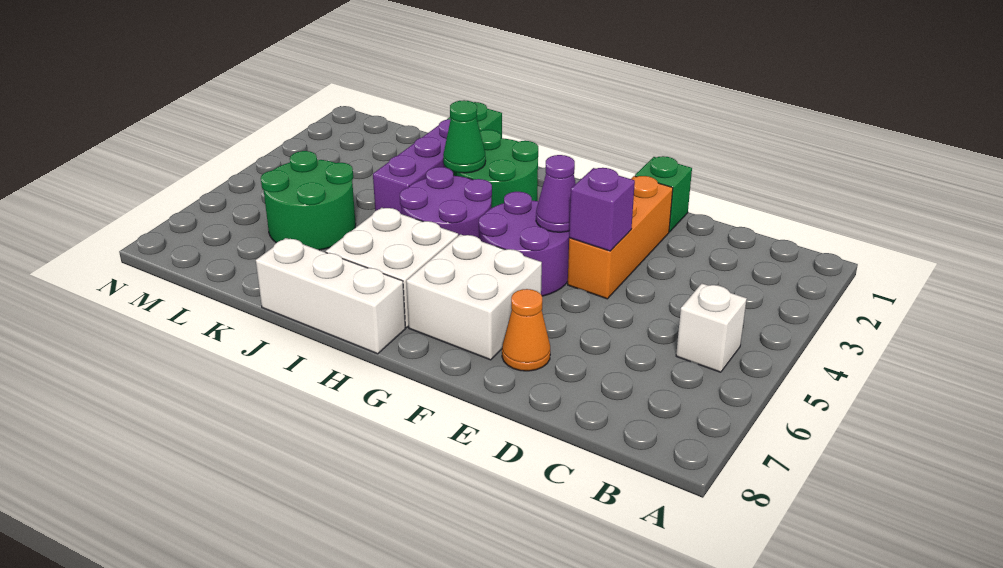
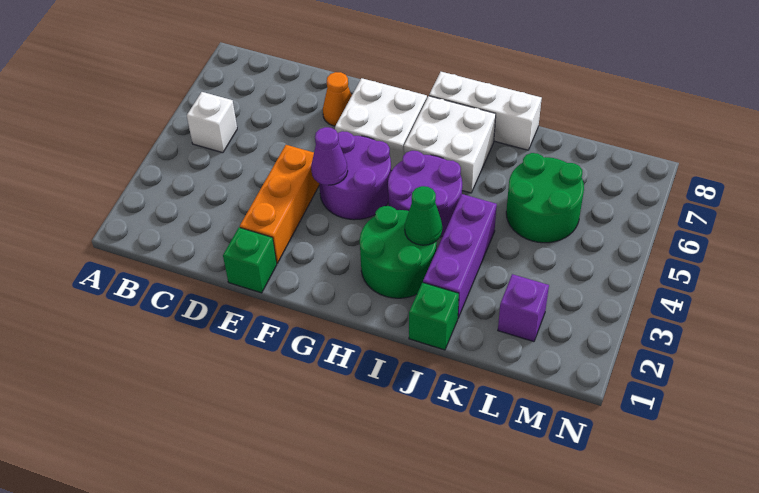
purple 1x1 brick [569,168,635,251] -> purple 1x1 brick moved to [498,274,549,342]

